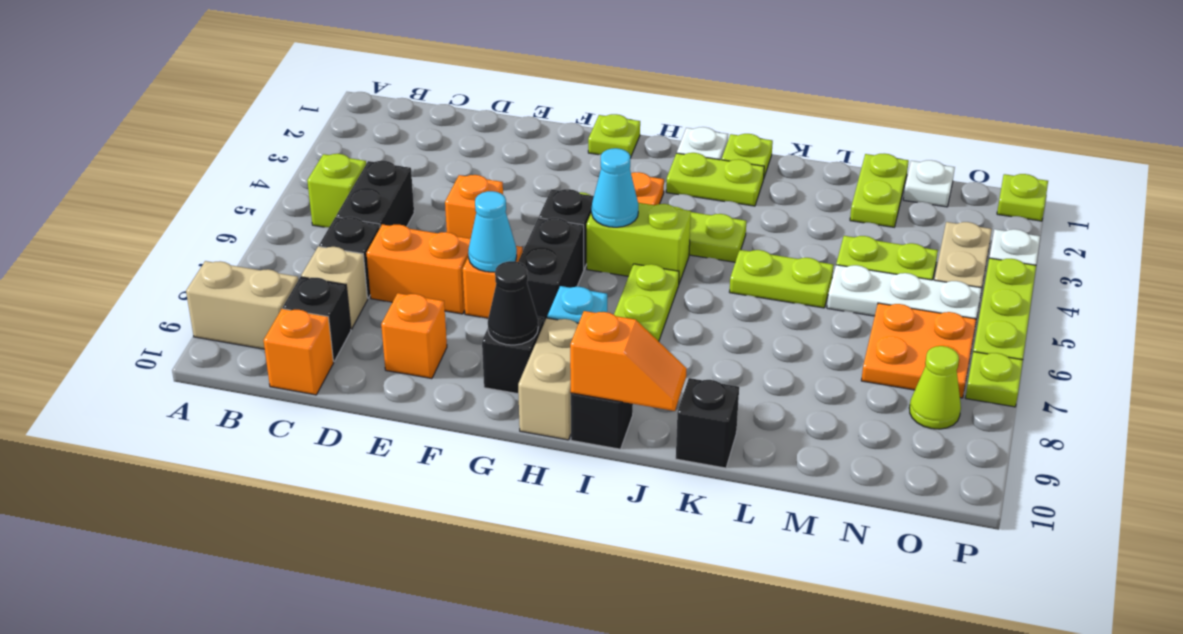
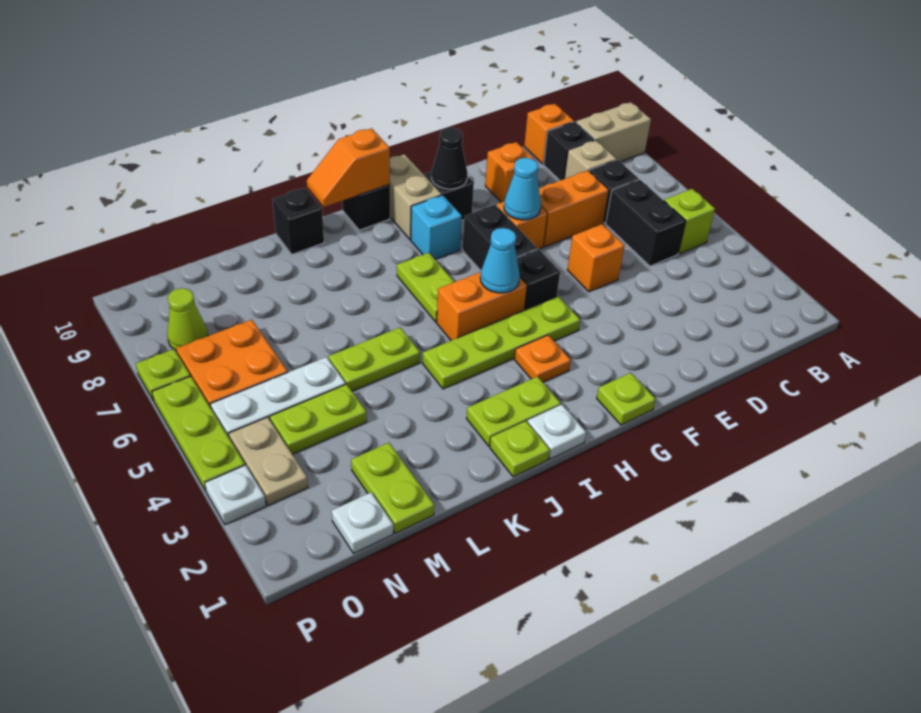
lime 1x2 brick [587,203,691,283] -> orange 1x2 brick [437,272,527,341]
lime 1x1 plate [997,174,1048,221] -> none

